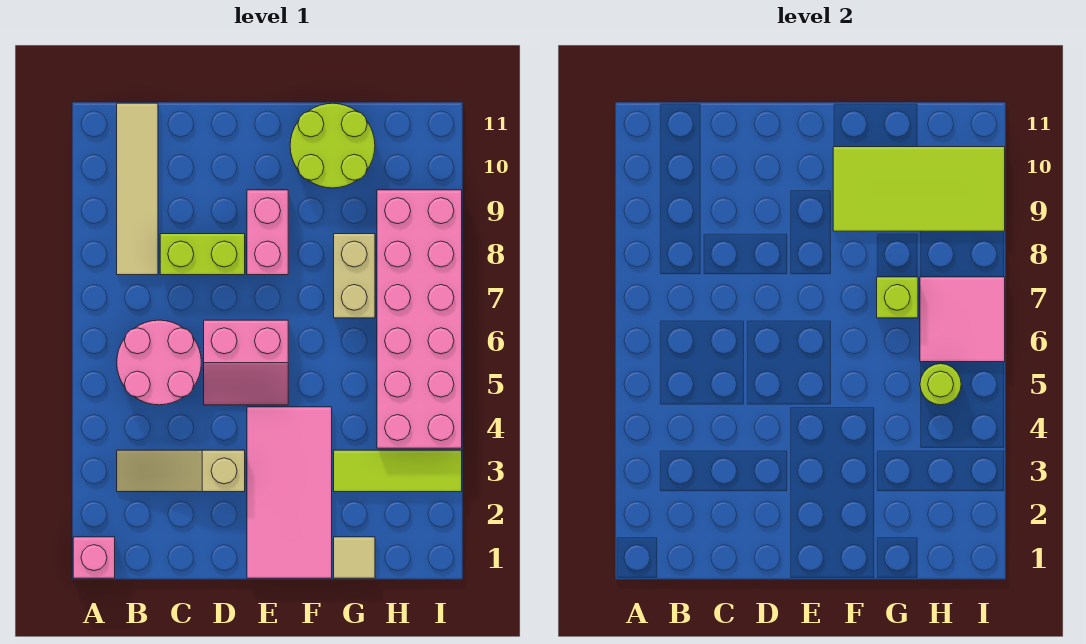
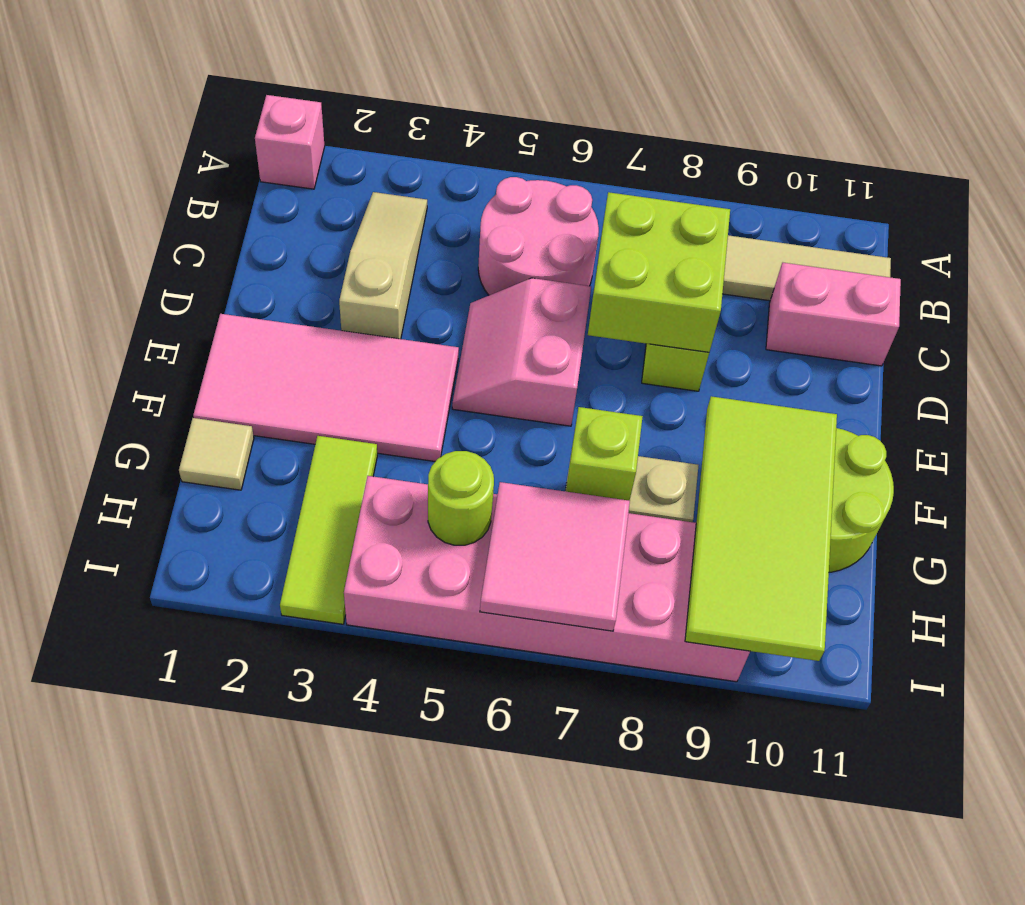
none -> lime 2x2 brick [588,192,730,352]
pink 1x2 brick [247,190,288,275] -> pink 1x2 brick moved to [766,263,901,366]

